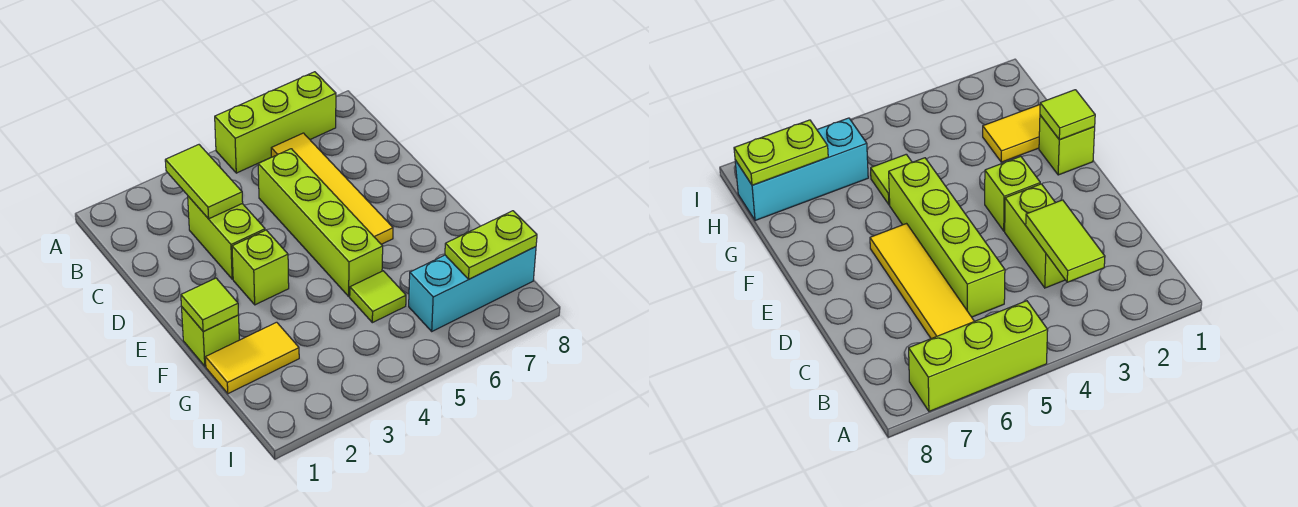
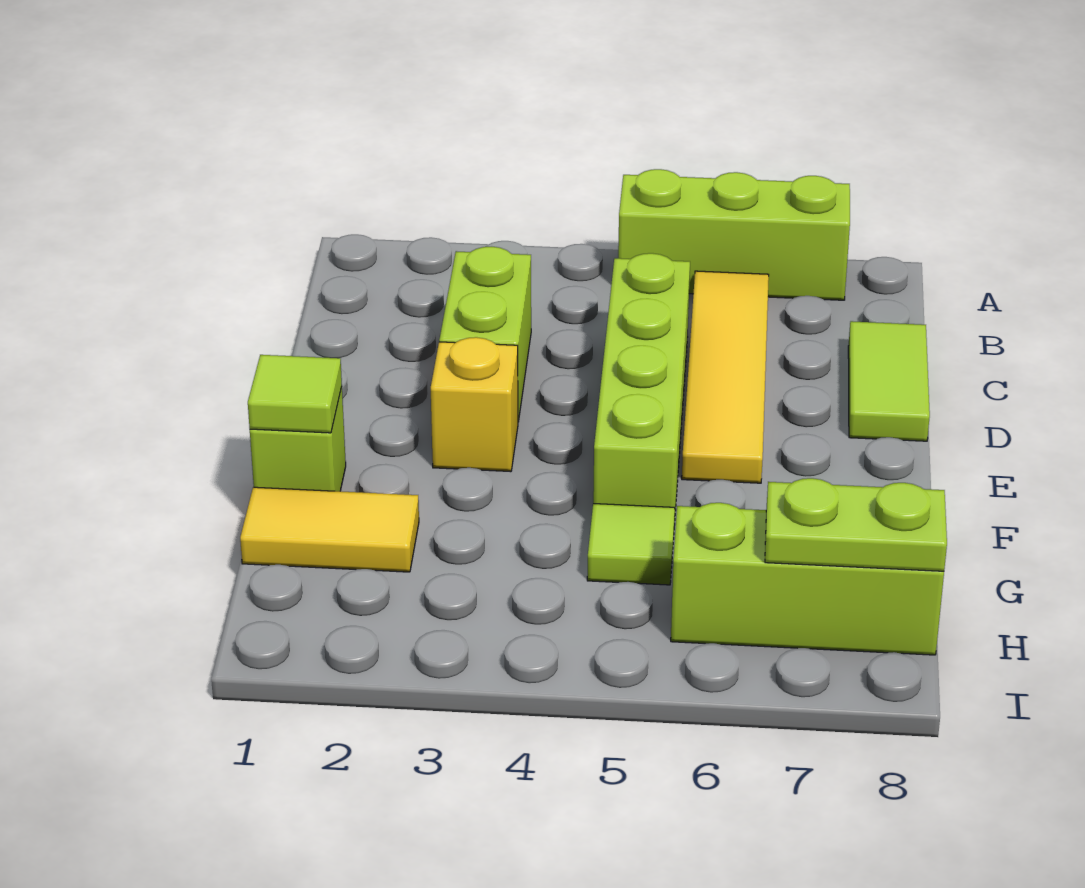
lime 1x2 tile [165,145,243,219] -> lime 1x2 tile moved to [848,321,930,441]
lime 1x1 brick [232,230,289,305] -> yellow 1x1 brick [431,337,518,472]
cyan 1x3 brick [409,247,536,331] -> lime 1x3 brick [671,503,944,655]

